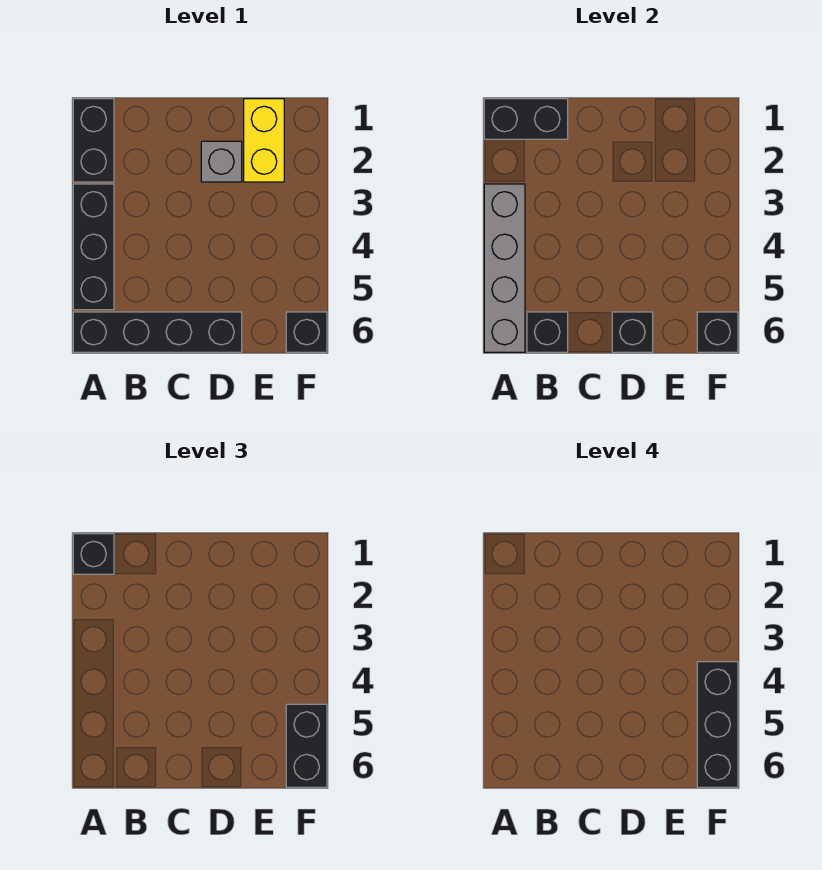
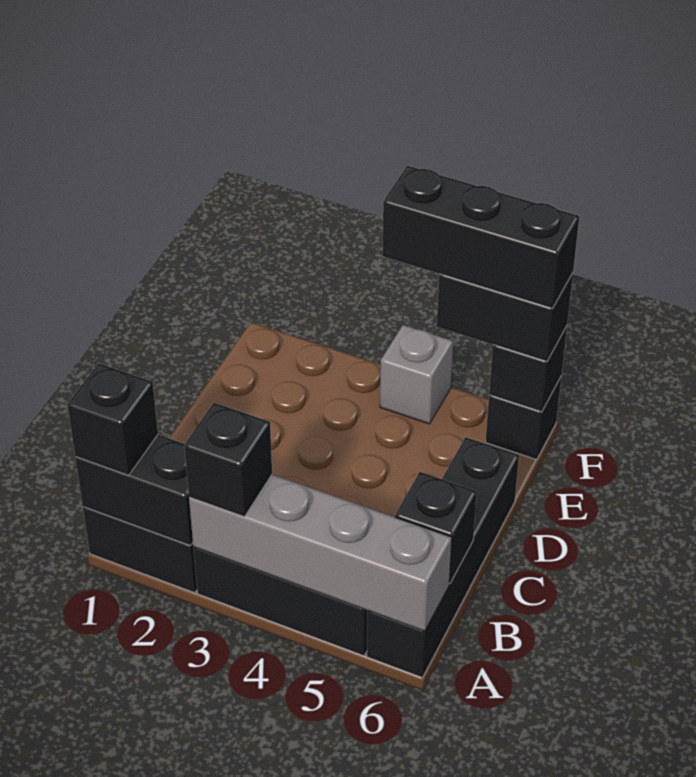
black 1x2 brick [484,99,568,139] -> black 1x2 brick turned to [75,435,193,546]
grey 1x1 brick [201,141,242,182] -> grey 1x1 brick moved to [380,325,453,424]
black 1x1 brick [612,312,653,352] -> black 1x1 brick moved to [184,403,272,517]
yellow 1x2 brick [244,99,284,182] -> none

